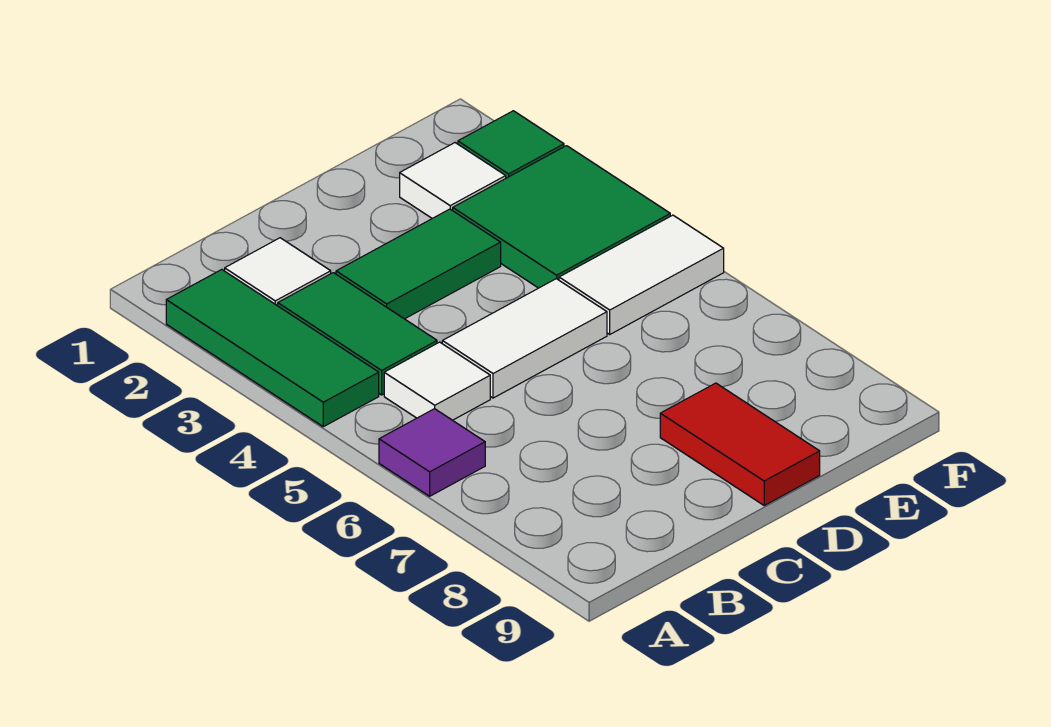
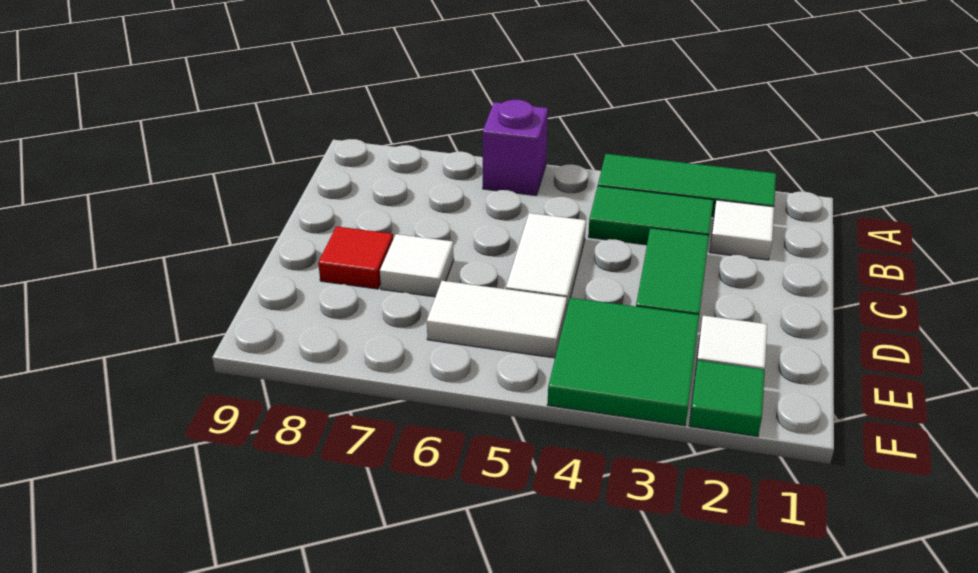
purple 1x1 tile [379,409,485,496] -> purple 1x1 brick [483,100,548,195]
white 1x1 tile [384,342,490,420] -> white 1x1 tile moved to [380,234,454,297]
red 1x2 tile [660,383,820,505] -> red 1x1 tile [318,226,393,289]
white 1x2 tile [559,215,724,334] -> white 1x2 tile turned to [427,281,567,358]

